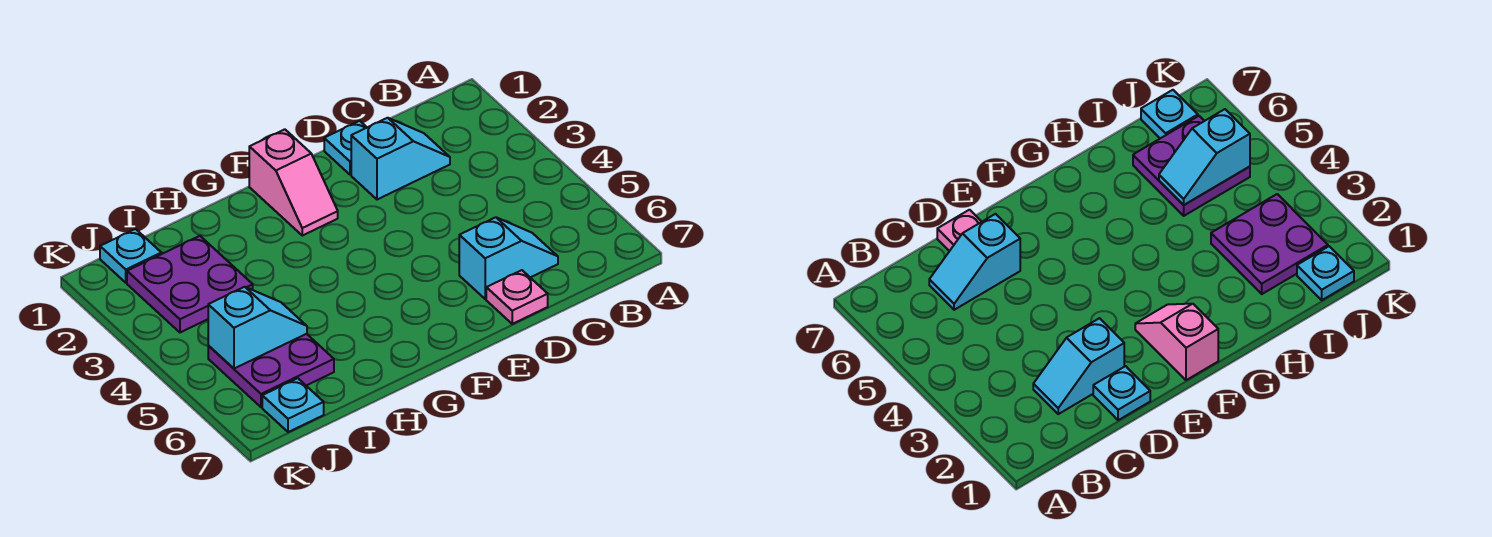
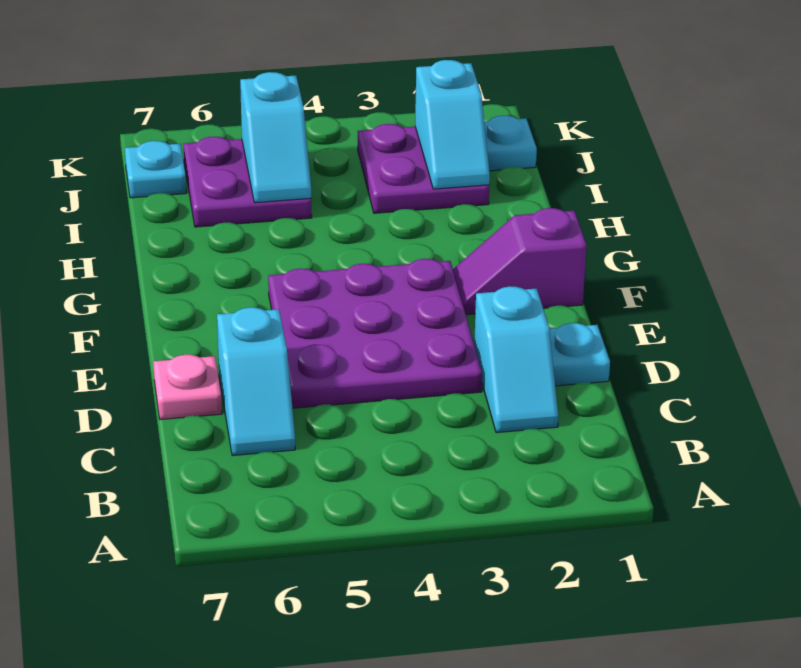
none -> purple 3x3 plate [268,259,482,408]
pink 1x2 slope [249,129,338,236] -> purple 1x2 slope [453,208,587,315]
none -> cyan 1x2 slope [415,60,490,189]

